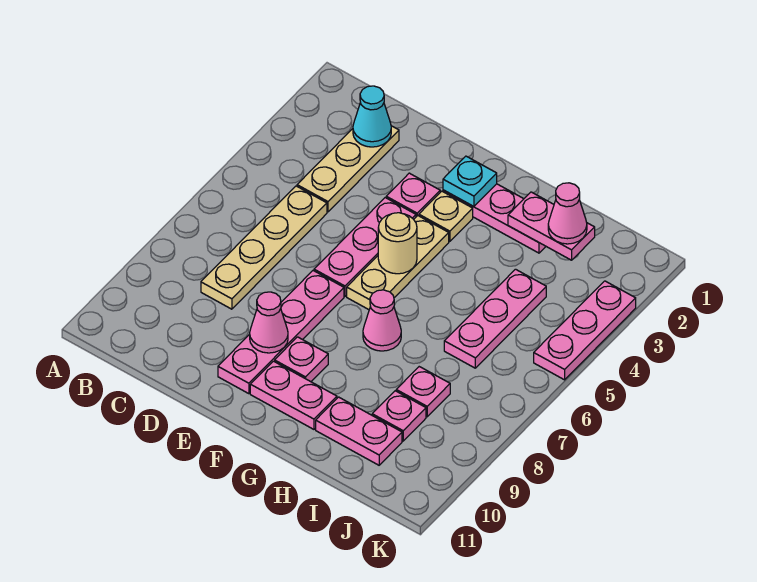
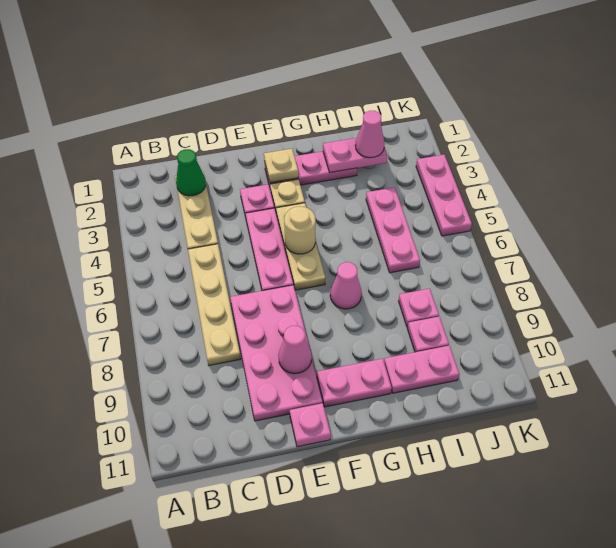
cyan 1x1 cone [353,86,391,147] -> green 1x1 cone [176,149,206,196]
pink 1x4 plate [218,271,344,394] -> pink 2x4 plate [230,285,323,421]
cyan 1x1 plate [443,156,497,207] -> tan 1x1 plate [264,149,298,183]
pink 1x1 plate [275,337,328,382] -> pink 1x1 plate moved to [290,403,331,447]

